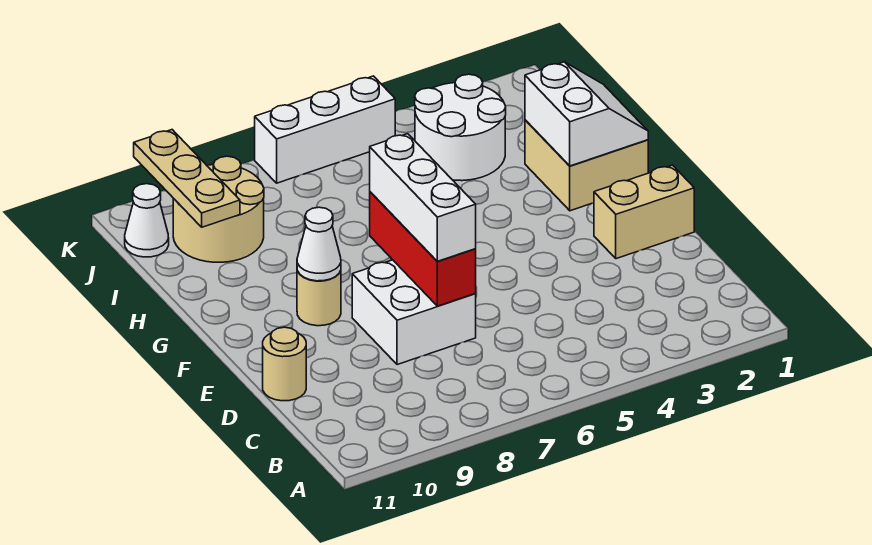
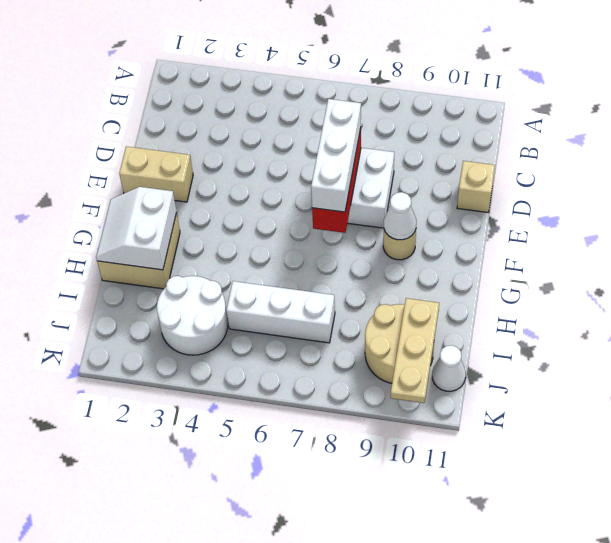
tan 1x1 round brick [263,327,306,401] -> tan 1x1 brick [457,161,495,213]
white 1x3 brick [255,76,395,183] -> white 1x3 brick moved to [226,281,335,343]

